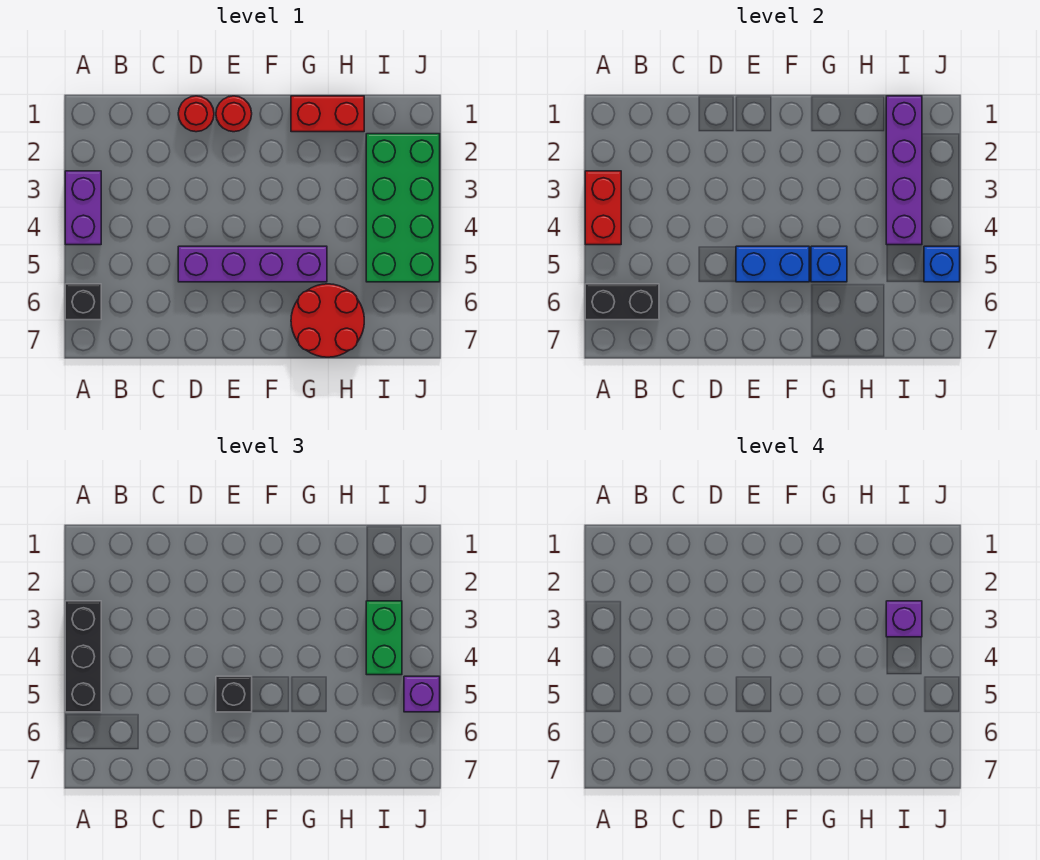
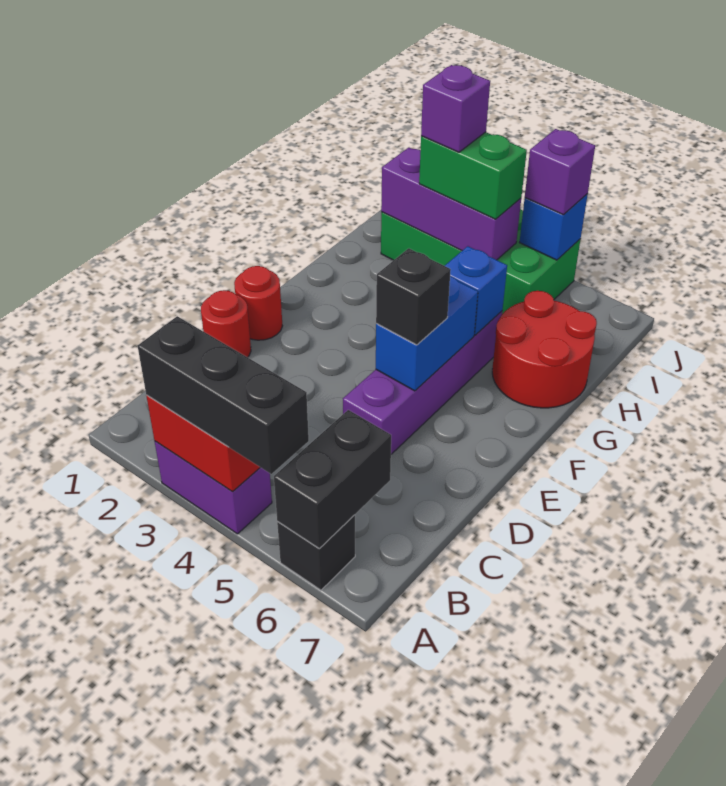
red 1x2 brick [291,96,364,132] -> none
purple 1x4 brick [886,96,922,245] -> purple 1x3 brick [381,148,521,260]

